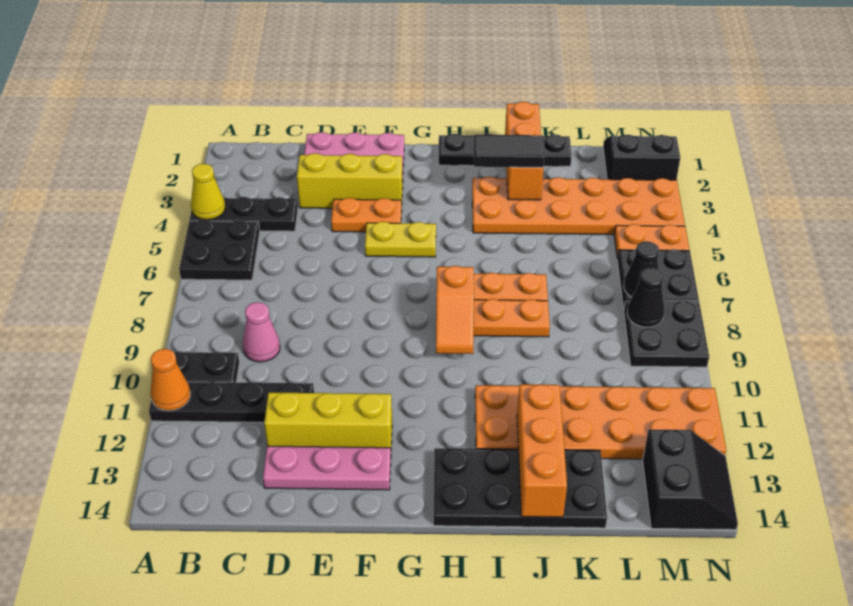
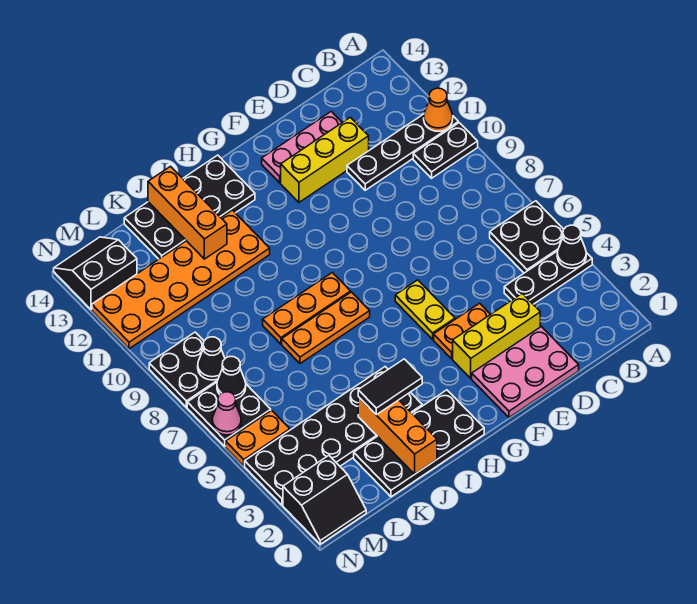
yellow 1x1 cone [191,164,225,220] -> black 1x1 cone [557,225,586,268]
pink 1x1 cone [243,302,280,362] -> pink 1x1 cone moved to [212,392,241,435]
yellow 1x2 plate [365,222,436,257] -> yellow 1x2 plate turned to [395,280,455,339]
black 1x4 plate [439,133,572,166] -> black 2x4 plate [354,390,484,497]
orange 1x2 slope [436,266,474,354] -> none
orange 2x6 plate [472,177,685,235] -> black 2x6 plate [245,367,422,505]
black 2x2 slope [643,429,738,530] -> black 2x2 slope turned to [54,237,137,309]

